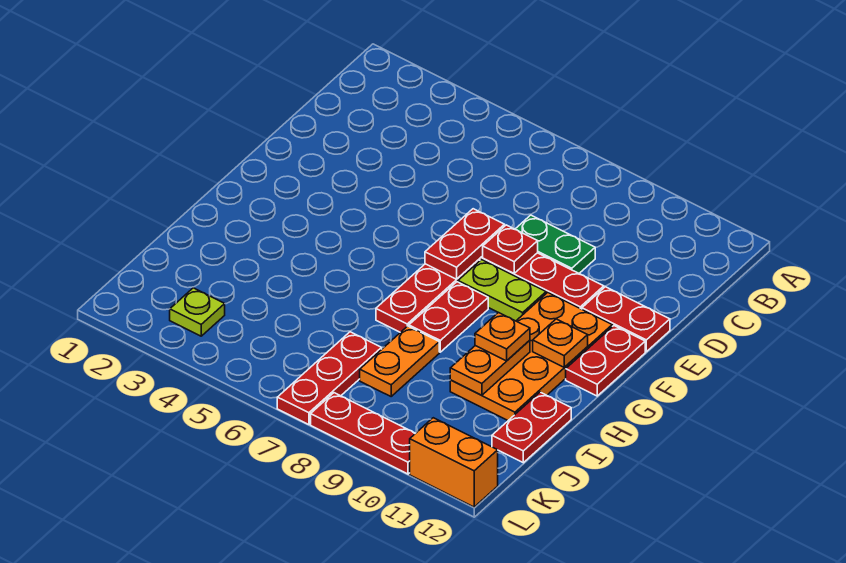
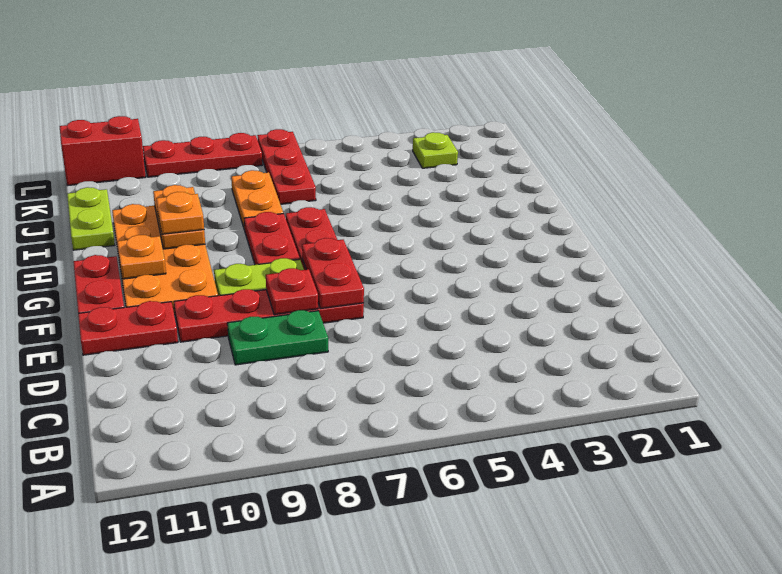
red 1x2 plate [492,392,571,463] -> lime 1x2 plate [67,187,115,250]
orange 1x2 brick [410,418,498,507] -> red 1x2 brick [60,116,146,186]

